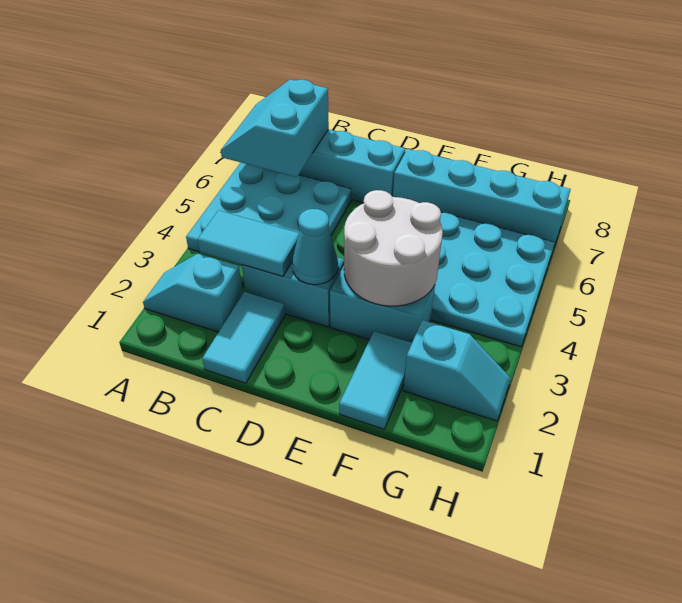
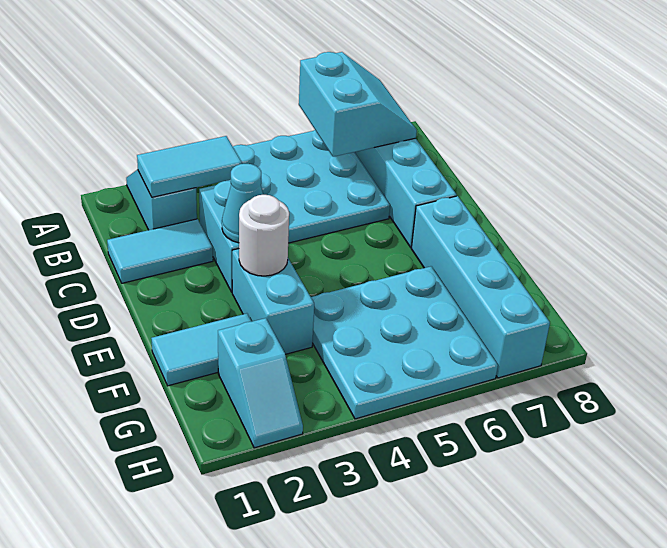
cyan 2x2 slope [221,79,329,177] -> cyan 2x2 slope turned to [299,52,417,157]
cyan 1x2 tile [198,210,299,276] -> cyan 1x2 tile turned to [137,136,242,197]
white 2x2 round brick [344,190,443,306] -> white 1x1 round brick [239,195,289,276]

